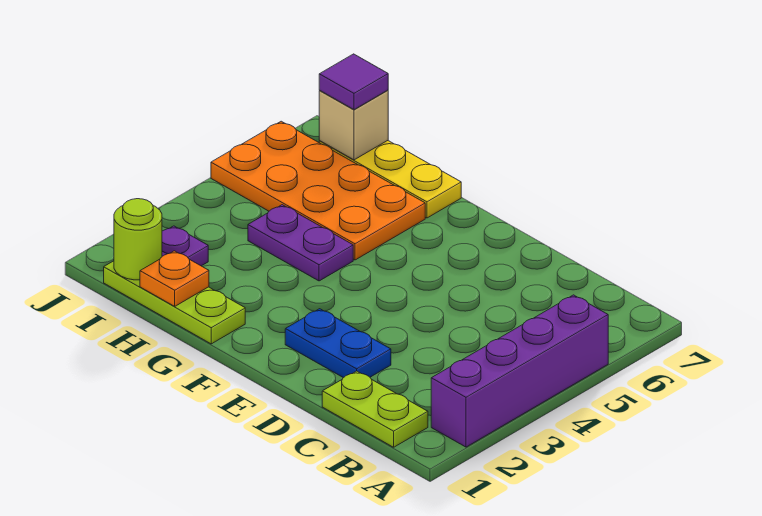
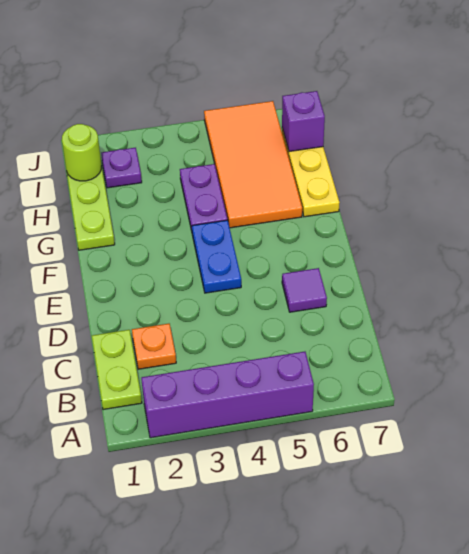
blue 1x2 plate [285,309,391,378] -> blue 1x2 plate moved to [192,220,241,293]
orange 2x4 plate [211,121,425,260] -> orange 2x4 tile [204,101,302,228]
orange 1x1 plate [140,251,209,307] -> orange 1x1 plate moved to [132,324,176,369]
tan 1x1 brick [319,90,388,160] -> purple 1x1 brick [282,91,325,152]
purple 1x1 tile [319,54,388,110] -> purple 1x1 tile moved to [282,268,327,312]

